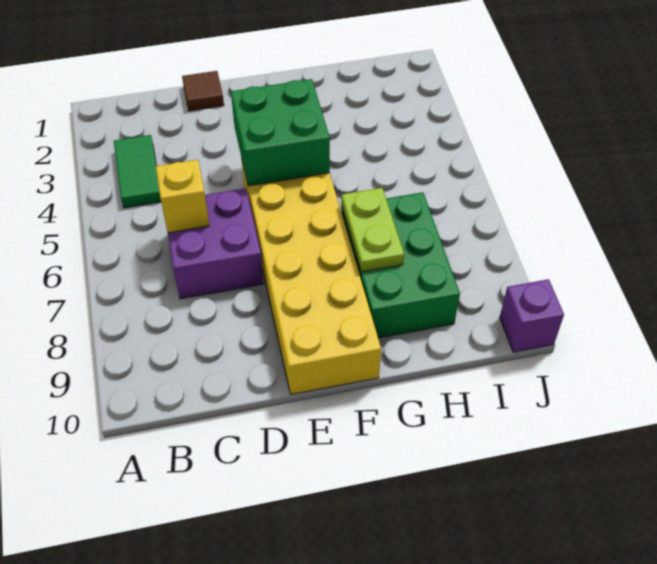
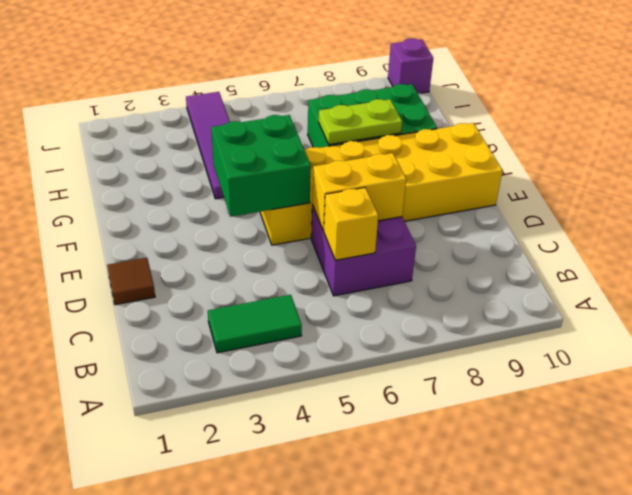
none -> yellow 1x2 brick [312,153,406,231]
none -> purple 1x4 tile [186,92,230,199]

